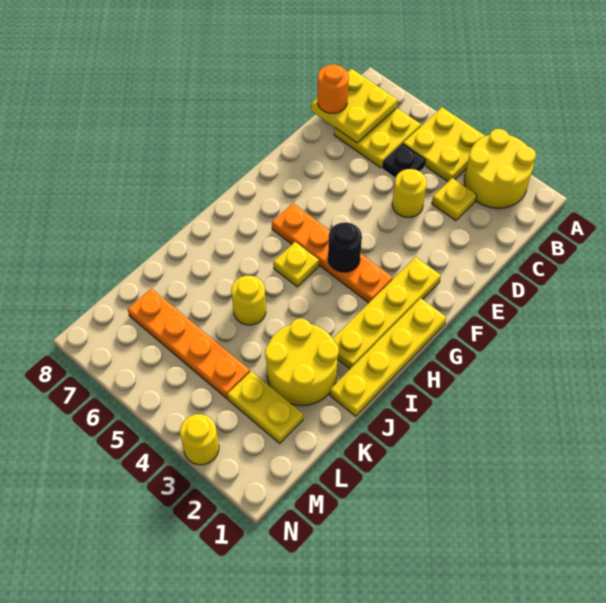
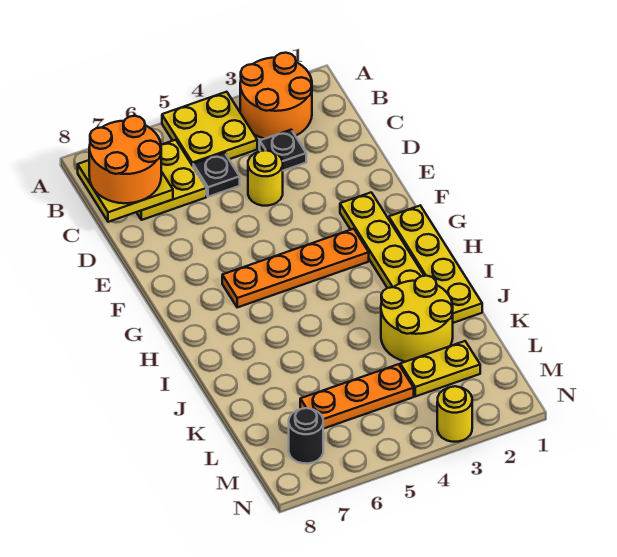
yellow 2x2 round brick [464,129,536,208] -> orange 2x2 round brick [240,53,312,139]
yellow 1x1 plate [432,178,477,221] -> black 1x1 plate [260,130,306,171]
orange 1x1 round brick [318,64,349,113] -> orange 2x2 round brick [89,116,161,203]
black 1x1 round brick [328,222,362,272] -> black 1x1 round brick moved to [289,408,323,464]
yellow 1x1 plate [273,242,319,287] -> none
yellow 1x1 round brick [231,276,266,325] -> none
orange 1x4 plate [128,288,250,399] -> orange 1x3 plate [300,364,414,429]

